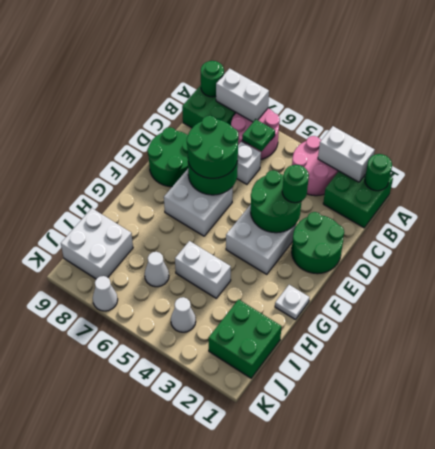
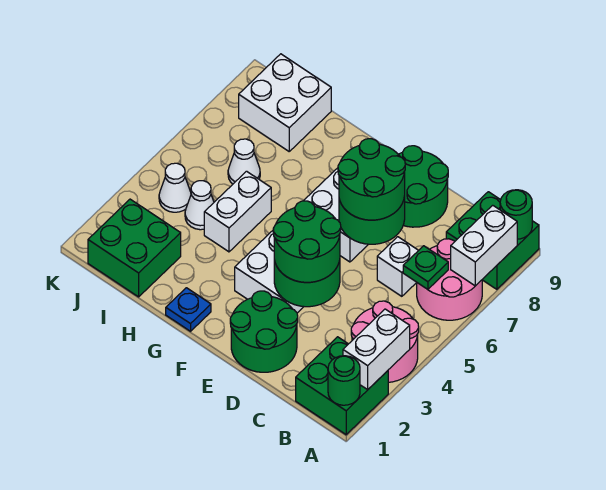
green 1x1 round brick [282,165,309,203] -> green 2x2 round brick [273,201,341,282]
white 1x1 plate [275,285,310,320] -> blue 1x1 plate [166,288,211,331]
white 1x1 cone [93,276,118,311] -> white 1x1 cone moved to [185,181,214,230]

